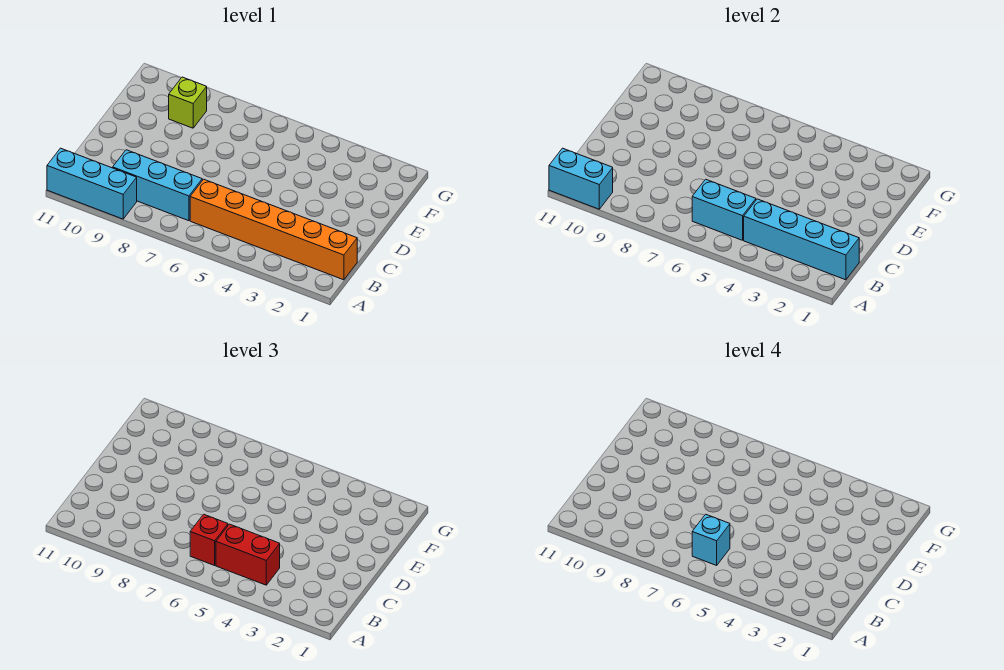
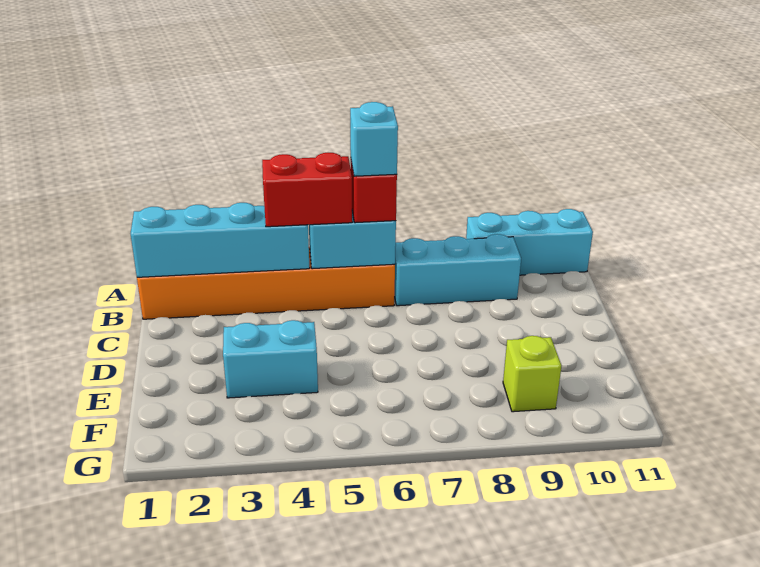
cyan 1x2 brick [549,148,613,209] -> cyan 1x2 brick moved to [223,320,318,398]

